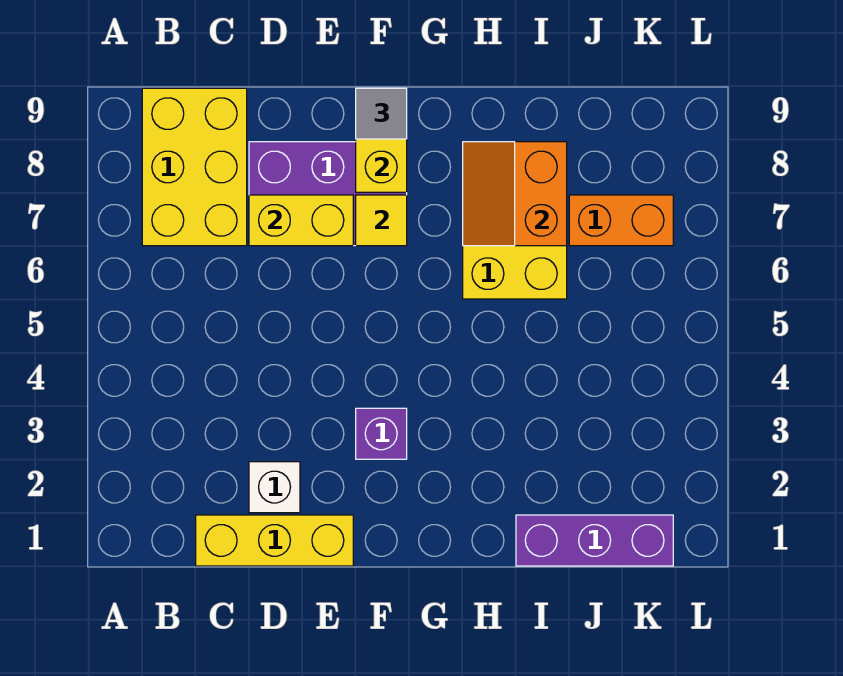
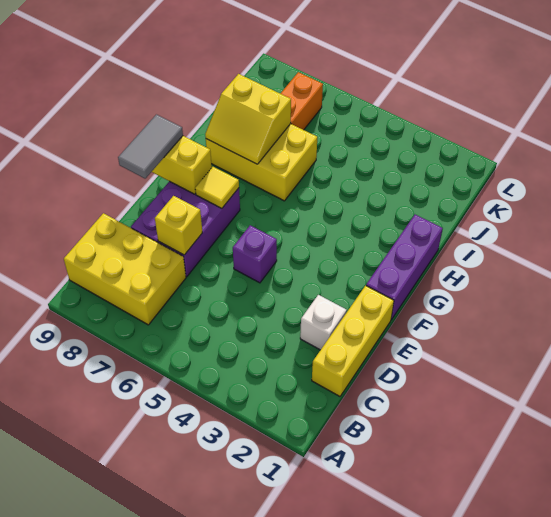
yellow 1x2 brick [249,195,353,246] -> yellow 1x1 brick [155,196,202,255]
purple 1x1 brick [356,408,407,459] -> purple 1x1 brick moved to [233,225,277,283]
grey 1x1 tile [356,88,407,139] -> grey 1x2 tile [118,114,183,178]
orange 2x2 slope [463,142,567,246] -> yellow 2x2 slope [205,74,291,164]
purple 1x3 brick [516,515,673,566] -> purple 1x3 brick moved to [366,215,443,320]

